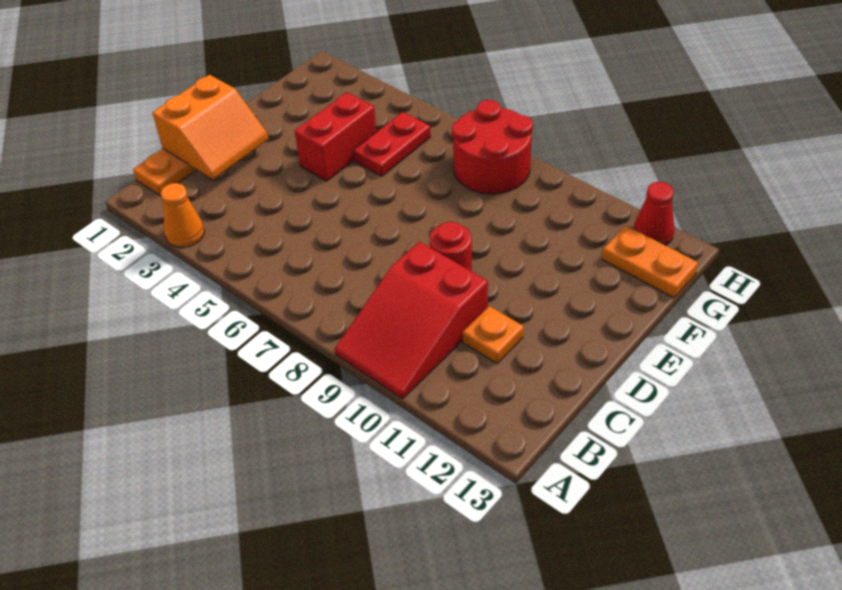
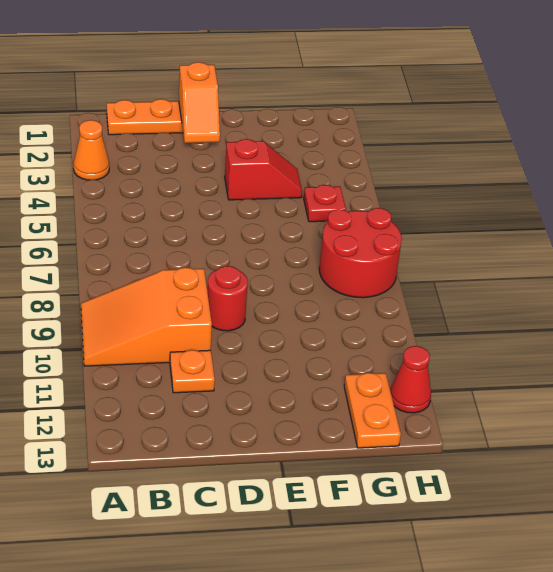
red 2x3 slope [335,242,488,399] -> orange 2x3 slope [81,267,212,366]
orange 2x2 slope [153,75,268,179] -> orange 1x2 slope [179,62,220,143]
red 1x2 brick [295,92,376,181] -> red 1x2 slope [225,139,302,200]
red 1x2 plate [353,112,431,176] -> red 1x1 plate [304,185,346,222]

